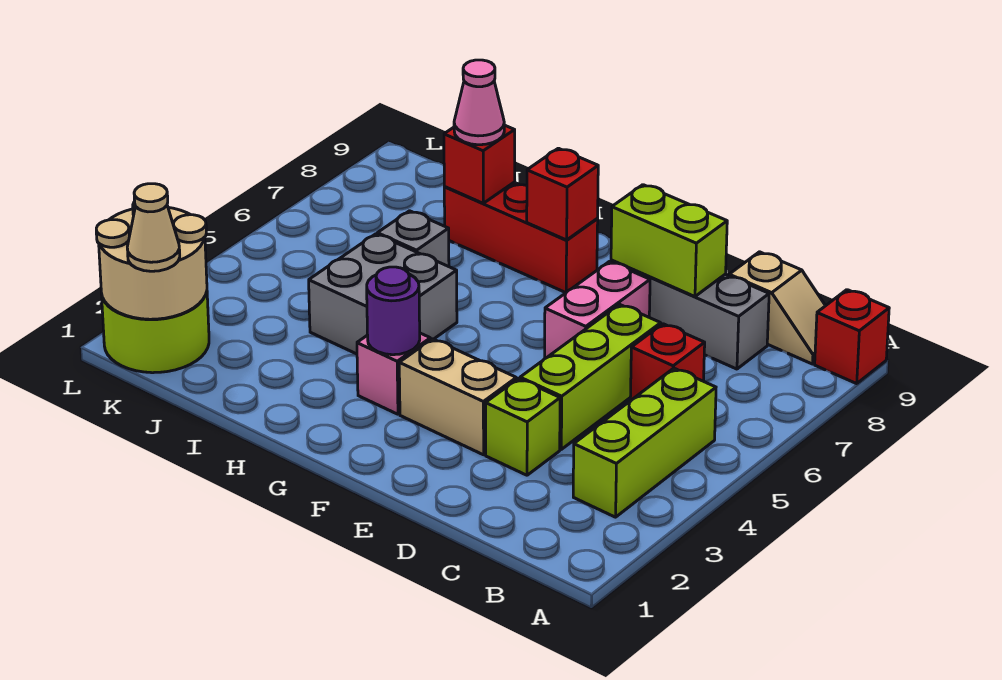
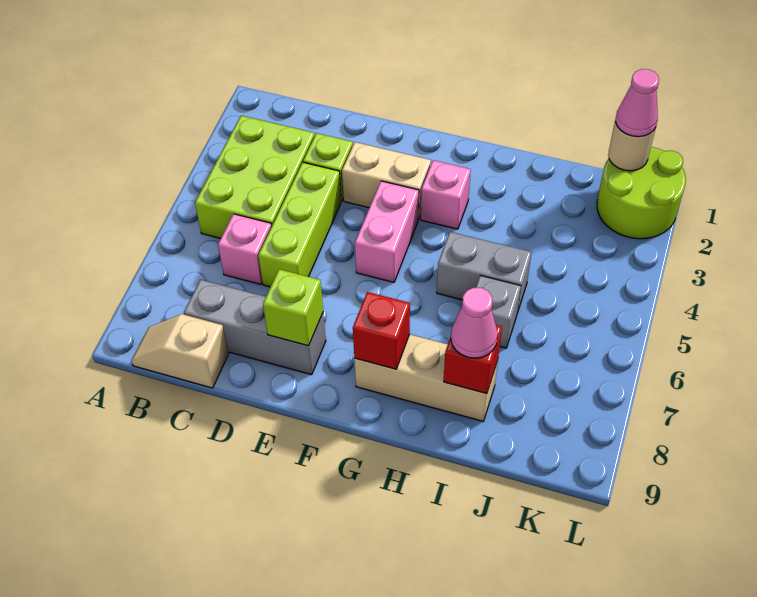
red 1x1 brick [815,290,889,384] -> none
lime 1x3 brick [573,368,716,517] -> lime 2x3 brick [195,116,315,238]
red 1x1 brick [630,324,705,400] -> pink 1x1 brick [218,214,272,284]
lime 1x2 brick [611,185,727,297] -> lime 1x1 brick [263,269,323,346]
pink 1x2 brick [545,262,650,358] -> pink 1x2 brick moved to [355,181,419,282]
purple 1x1 round brick [367,267,420,355] -> none
red 1x3 brick [444,182,598,293] -> tan 1x3 brick [354,334,498,421]
grey 2x2 brick [309,234,457,354] -> grey 1x2 brick [437,232,532,312]
tan 2x2 round brick [96,202,207,319] -> tan 1x1 round brick [608,119,656,171]
tan 1x1 cone [127,184,180,271] -> pink 1x1 cone [616,69,659,137]

